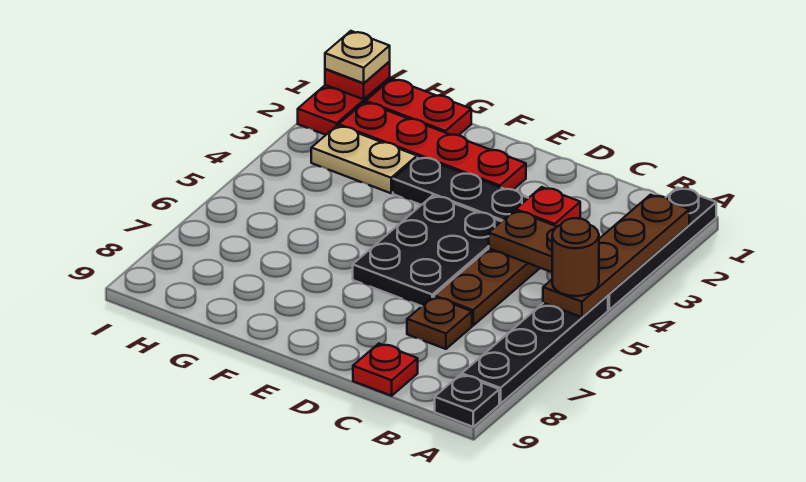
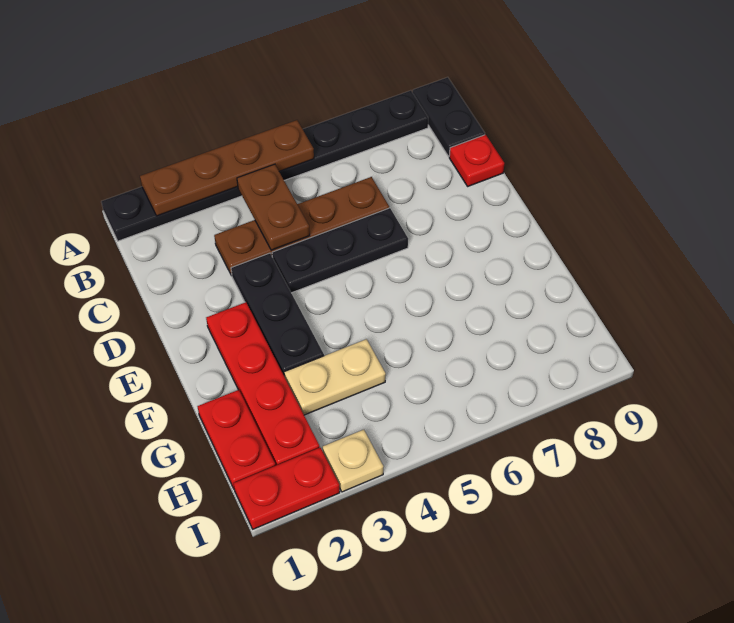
brown 1x1 round brick [552,218,599,296] -> none
black 1x1 plate [435,375,499,427] -> black 1x2 plate [413,77,485,157]
red 1x1 plate [516,187,580,227] -> none
brown 1x1 plate [407,297,472,349] -> none
black 2x3 plate [353,195,501,306] -> black 1x3 plate [272,208,408,293]
tan 1x2 plate [311,125,417,193] -> tan 1x2 plate turned to [284,339,386,415]
red 1x1 plate [325,62,390,99] -> none
tan 1x1 plate [325,31,390,83] -> tan 1x1 plate moved to [323,430,384,492]

